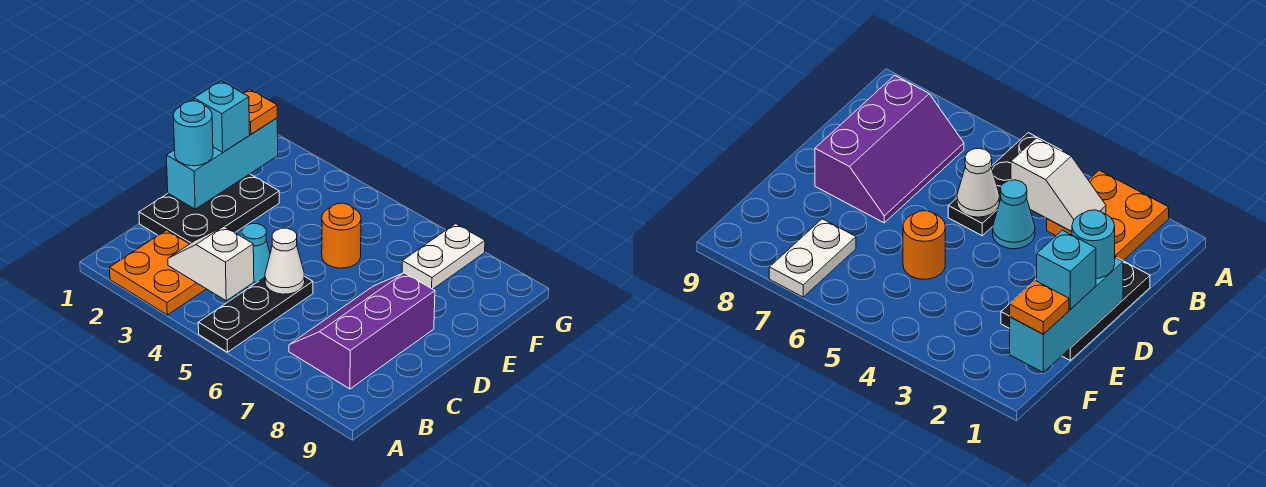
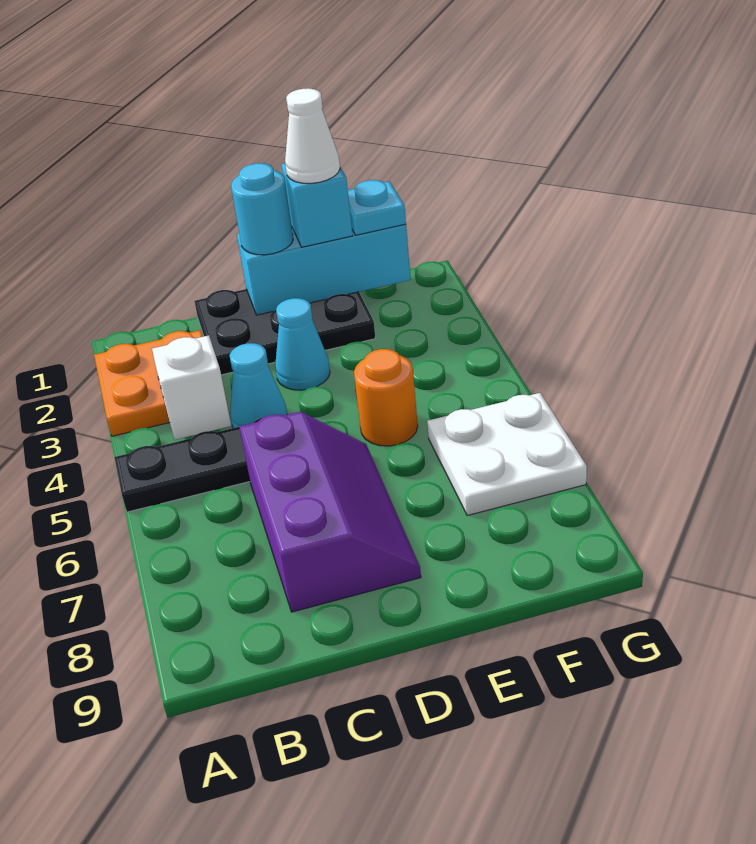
purple 2x3 slope [289,273,435,389] -> purple 2x3 slope turned to [239,412,421,612]
white 1x1 cone [265,228,305,294] -> white 1x1 cone moved to [285,88,340,183]
none -> cyan 1x1 cone [275,298,330,390]
orange 1x1 plate [243,90,277,134] -> cyan 1x1 plate [348,180,406,235]
white 1x2 plate [402,224,485,289] -> white 2x2 plate [427,393,587,516]

